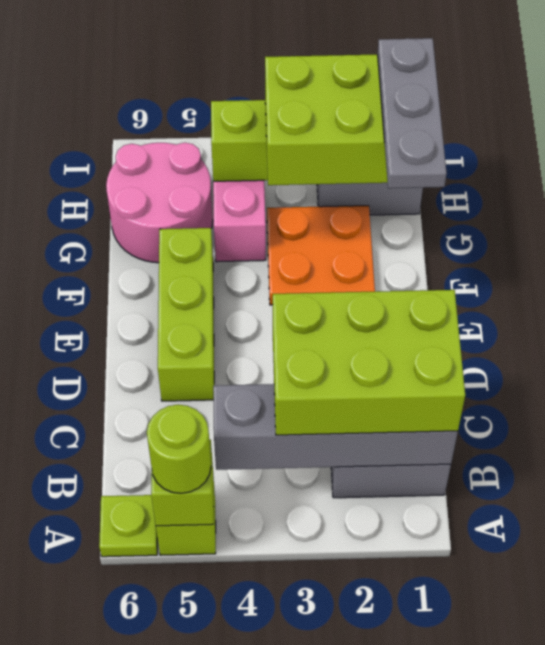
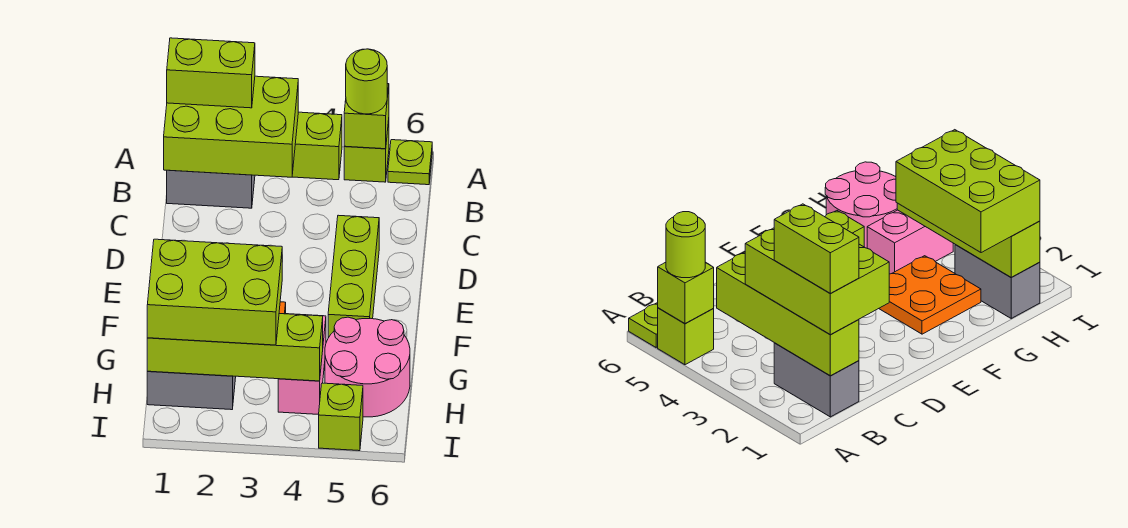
grey 1x4 brick [213,384,458,470] -> lime 1x4 brick [292,112,342,180]
none -> lime 1x2 brick [167,38,255,108]
grey 1x3 plate [378,38,447,188] -> none
none -> lime 1x1 brick [319,383,363,451]

